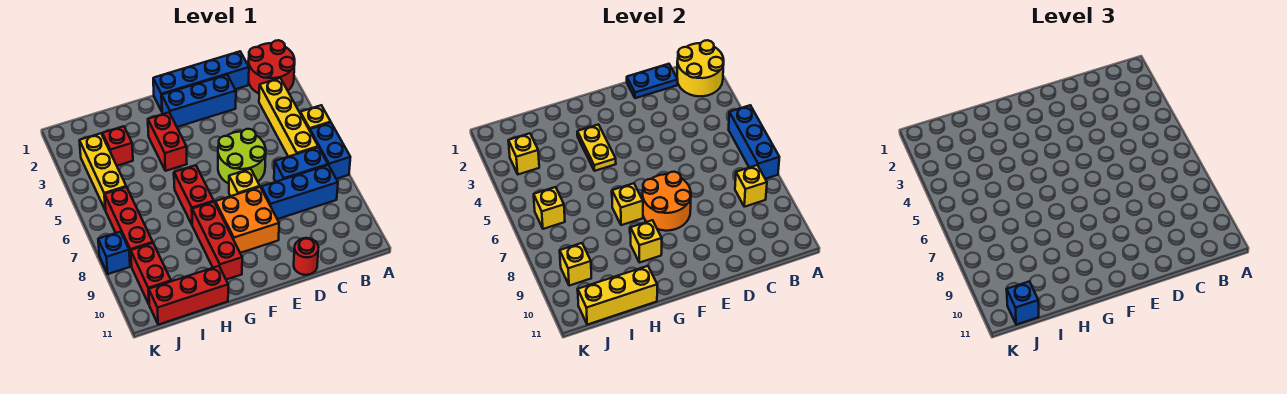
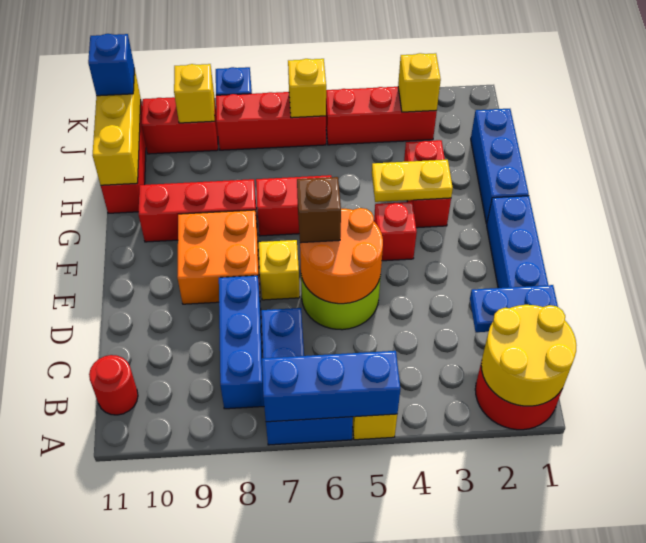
yellow 1x4 brick [259,78,318,157] -> none
yellow 1x1 brick [735,165,767,207] -> none
blue 1x2 plate [627,64,678,98] -> blue 1x2 plate turned to [470,285,558,332]
blue 1x3 brick [162,75,236,127] -> blue 1x3 brick moved to [471,109,529,224]
red 1x1 round brick [294,238,319,275] -> red 1x1 round brick moved to [89,355,138,415]
none -> brown 1x1 brick [297,177,341,243]
orange 2x2 round brick [642,172,691,231] -> orange 2x2 round brick moved to [300,208,383,304]
red 1x2 brick [148,112,187,171] -> red 1x2 brick turned to [404,140,451,228]
yellow 1x1 brick [612,183,643,225] -> none
yellow 1x1 brick [630,220,662,263] -> none
red 1x1 brick [102,126,133,166] -> red 1x1 brick moved to [374,202,417,261]
yellow 1x3 brick [79,133,126,210] -> red 1x3 brick [326,87,437,145]

